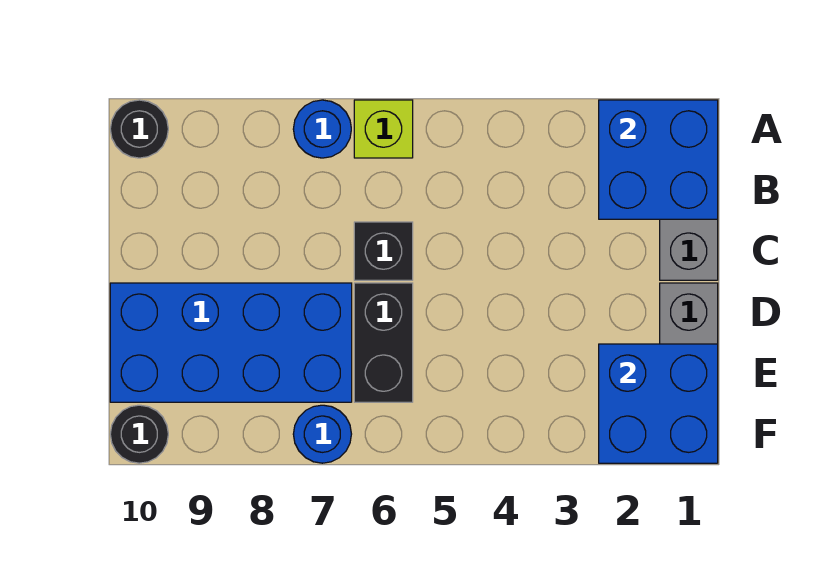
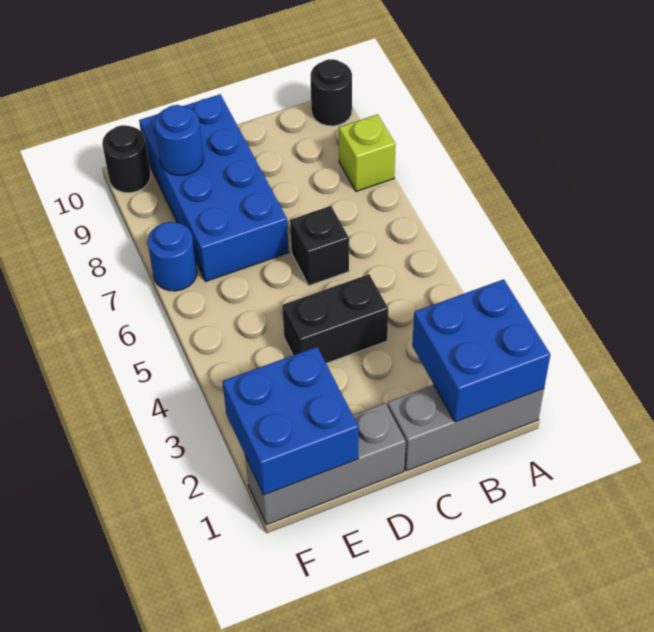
lime 1x1 brick [354,100,413,158] -> lime 1x1 brick moved to [339,114,396,191]
blue 1x1 round brick [293,100,351,158] -> blue 1x1 round brick moved to [155,105,203,175]
black 1x2 brick [354,283,413,402] -> black 1x2 brick moved to [282,274,388,363]

